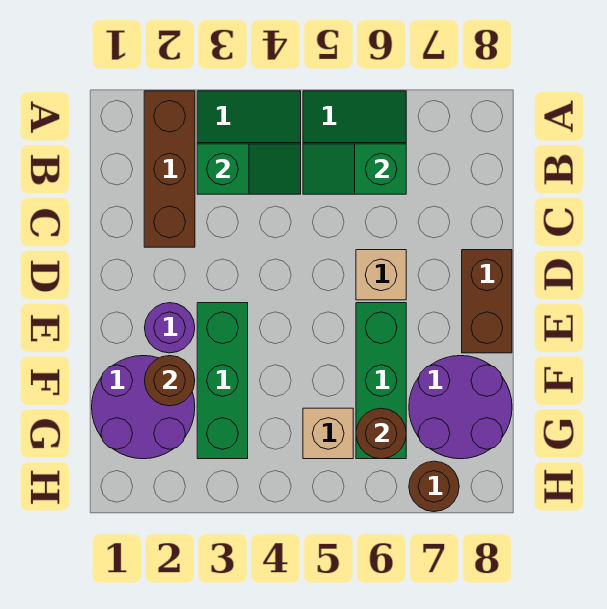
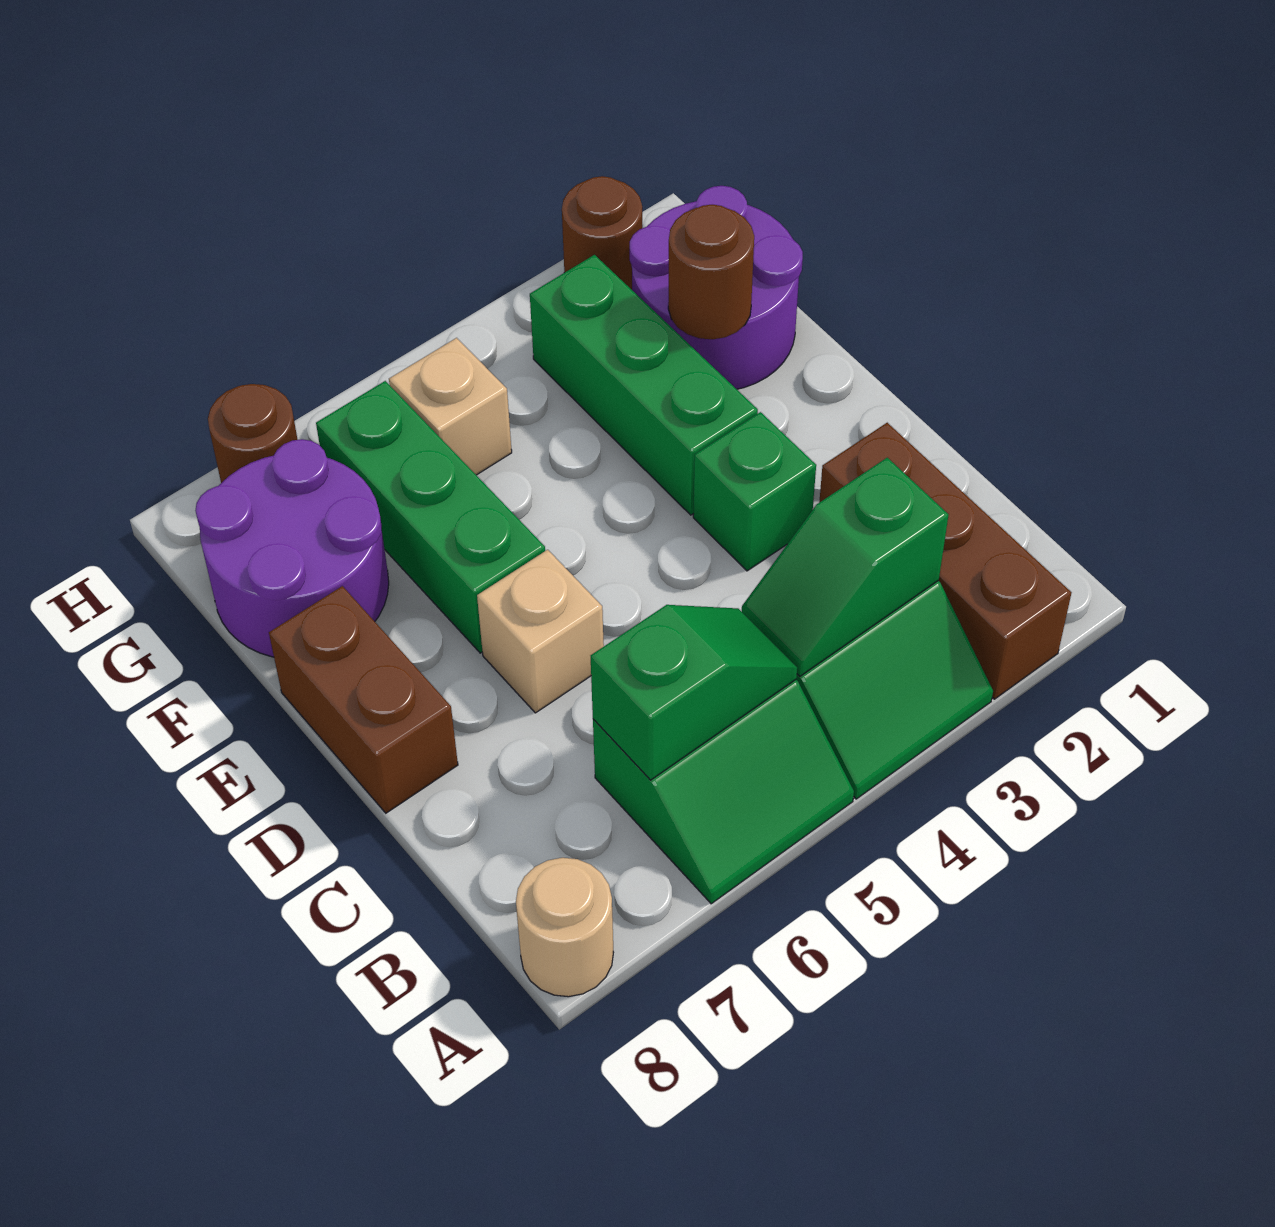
none -> tan 1x1 round brick [516,858,613,997]
none -> green 1x1 brick [693,412,816,571]
purple 1x1 round brick [145,303,195,353] -> none
brown 1x1 round brick [356,408,406,459] -> brown 1x1 round brick moved to [562,176,642,290]

